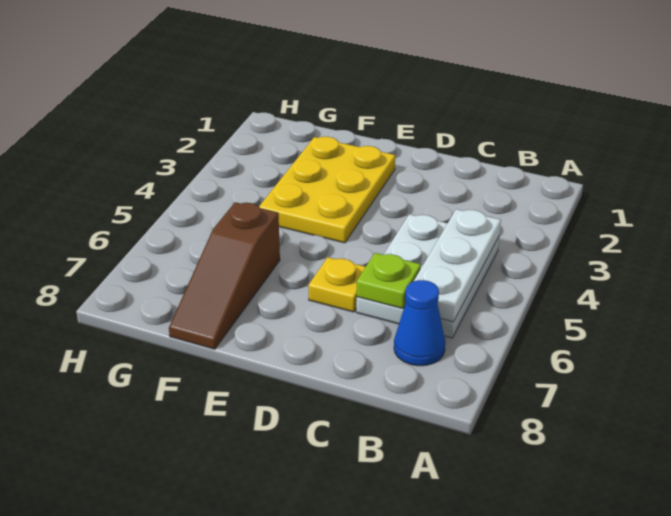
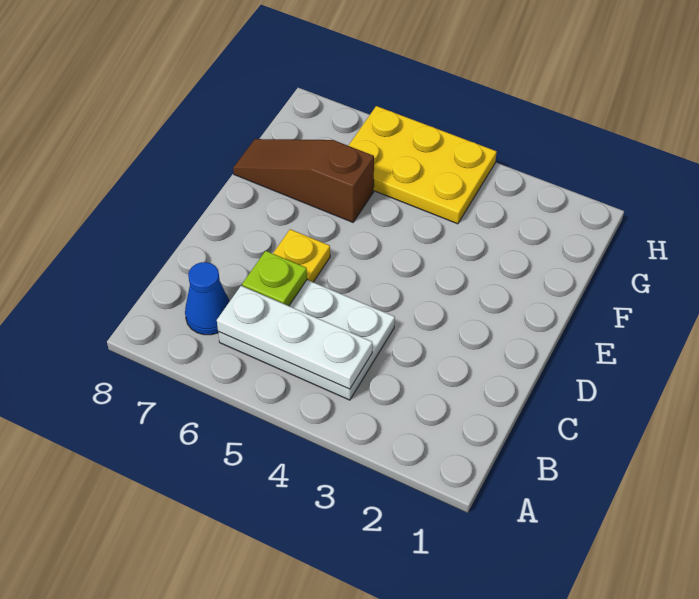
yellow 2x3 plate [259,137,395,243] -> yellow 2x3 plate moved to [348,106,497,224]

